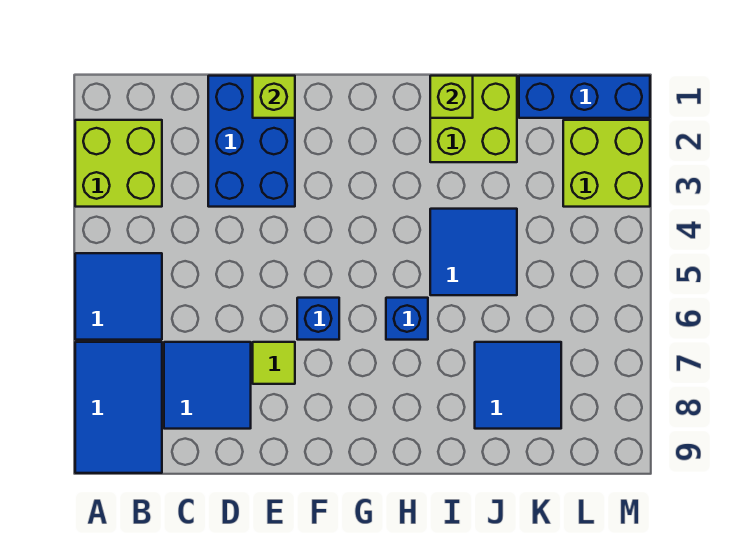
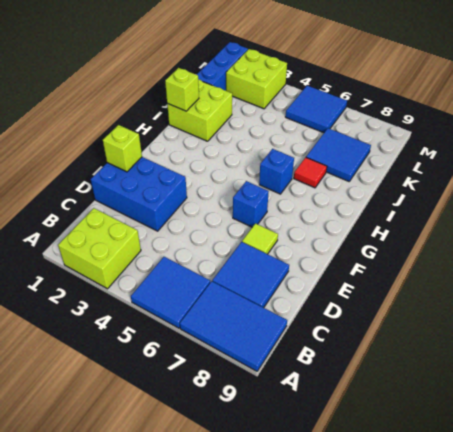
blue 2x2 tile [430,209,517,295] -> blue 2x2 tile moved to [285,86,347,133]
none -> red 1x1 tile [294,157,327,188]

